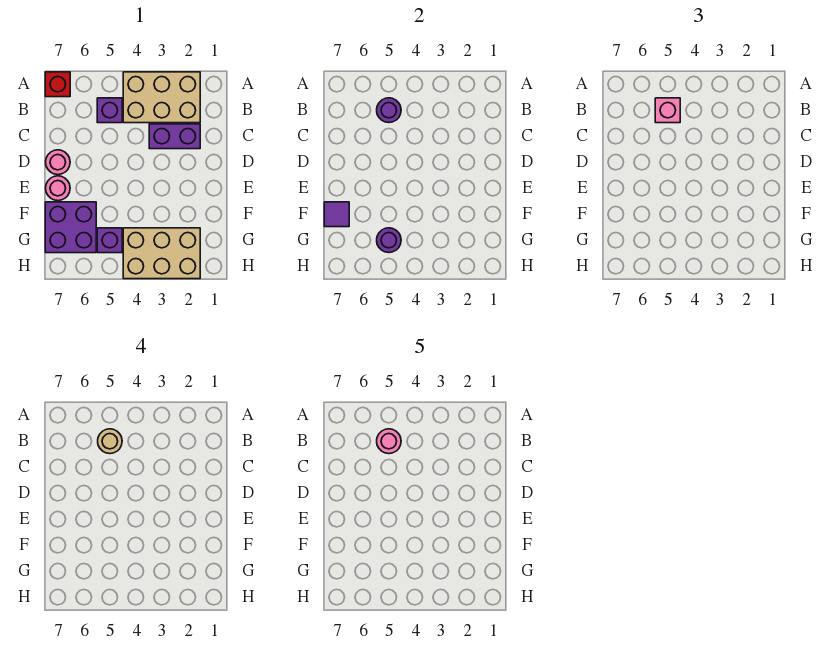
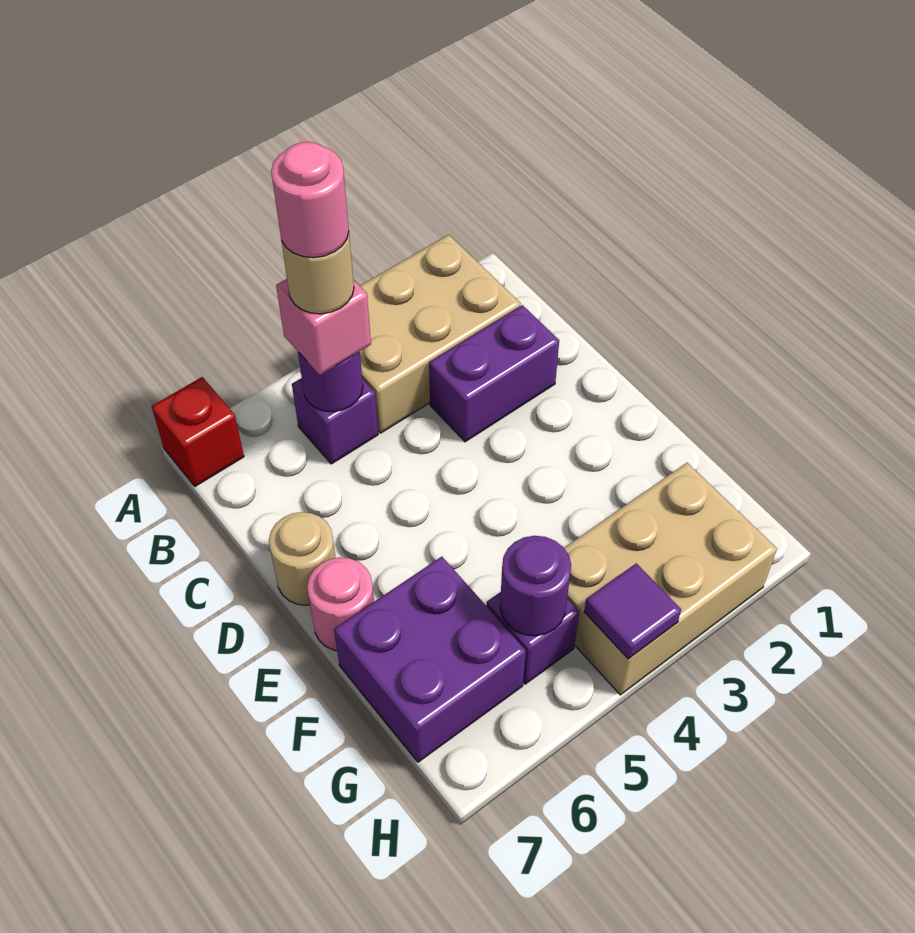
pink 1x1 round brick [46,150,70,175] -> tan 1x1 round brick [269,512,336,605]
purple 1x1 tile [324,202,349,227] -> purple 1x1 tile moved to [584,563,681,659]

